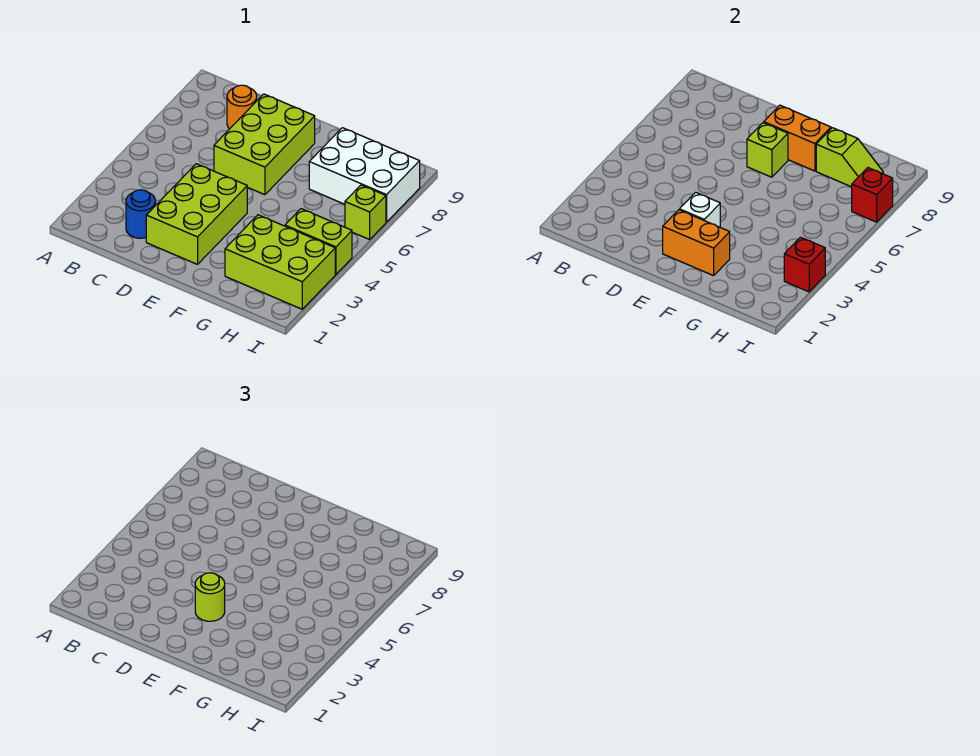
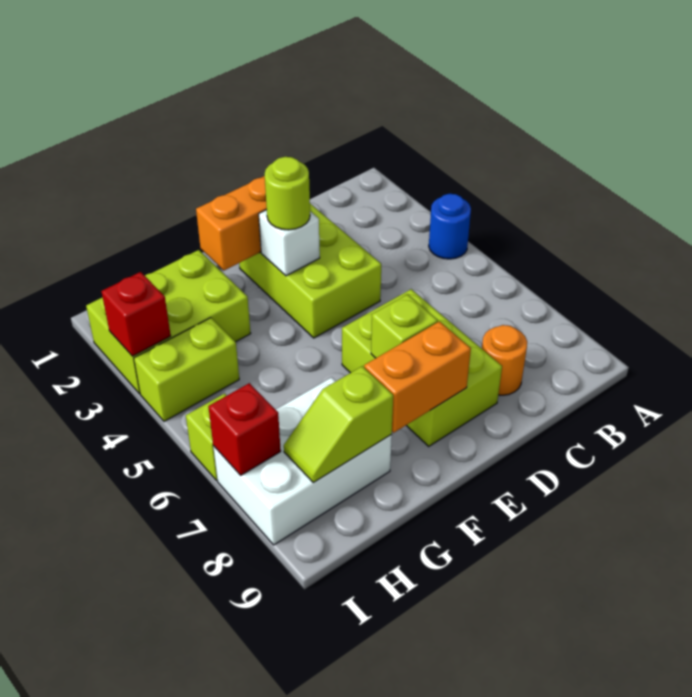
blue 1x1 round brick [126,190,156,238] -> blue 1x1 round brick moved to [429,194,471,259]

